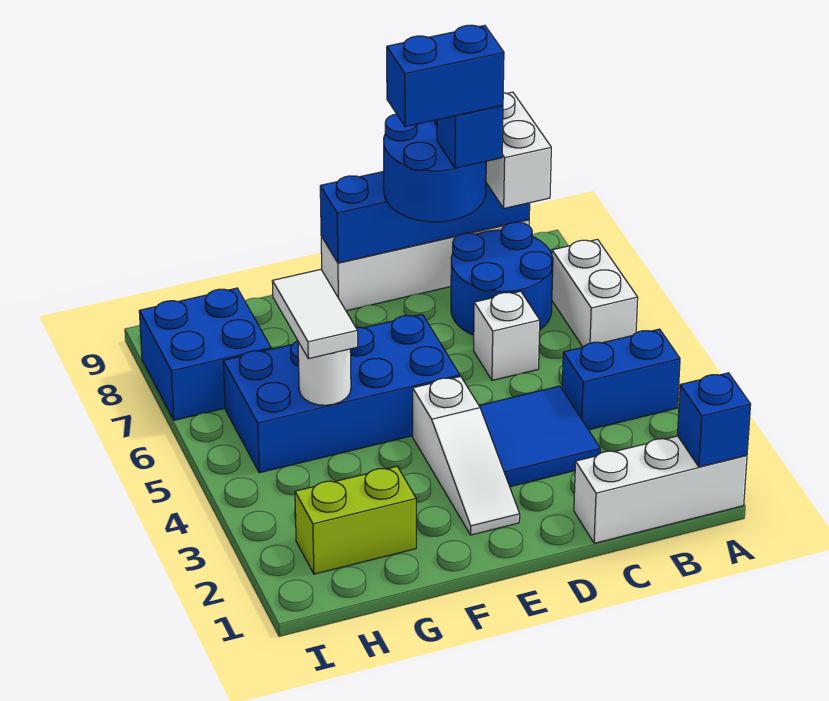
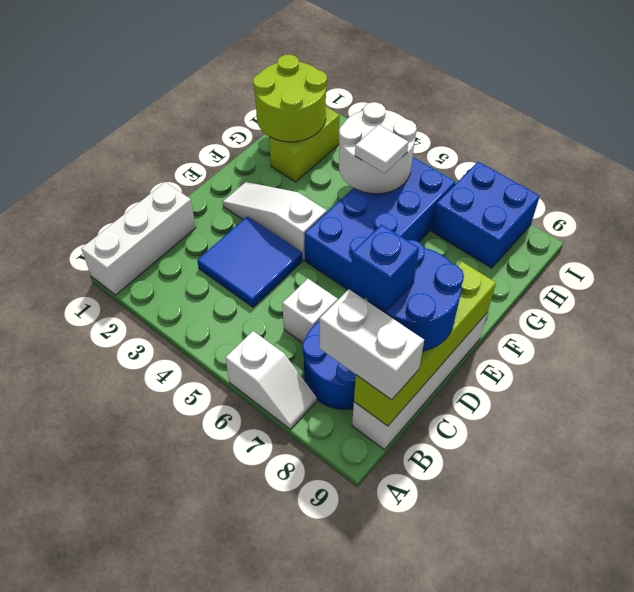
blue 1x1 brick [677,373,751,467] -> none
blue 1x2 brick [562,329,680,430] -> none
white 1x2 brick [552,239,638,347] -> white 1x2 slope [225,331,317,429]
blue 1x4 brick [320,171,530,263] -> lime 1x4 brick [354,261,496,426]
blue 1x2 brick [387,25,504,127] -> none
none -> lime 2x2 round brick [253,55,327,142]
white 1x1 round brick [298,342,351,405] -> white 2x2 round brick [339,102,417,194]
white 1x2 tile [272,269,358,359] -> white 1x1 tile [355,125,408,173]

